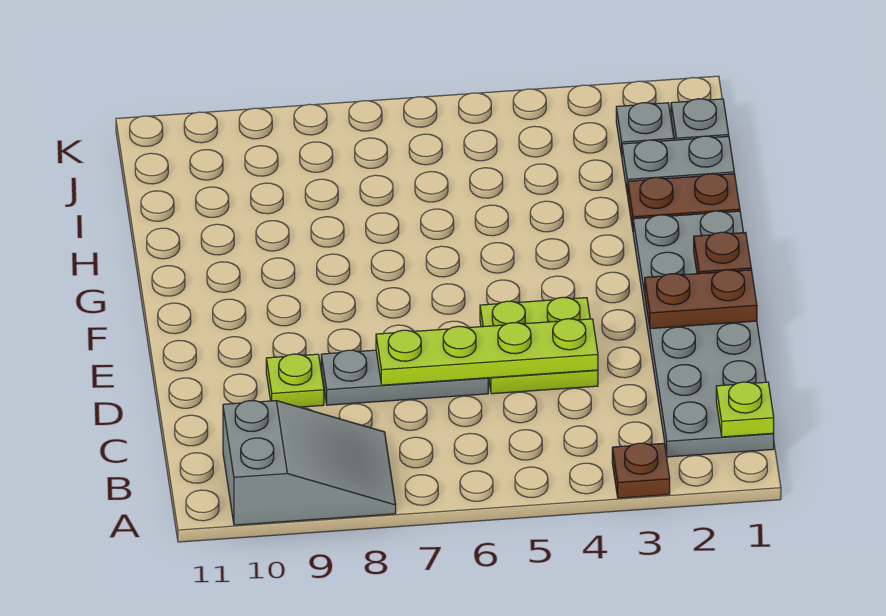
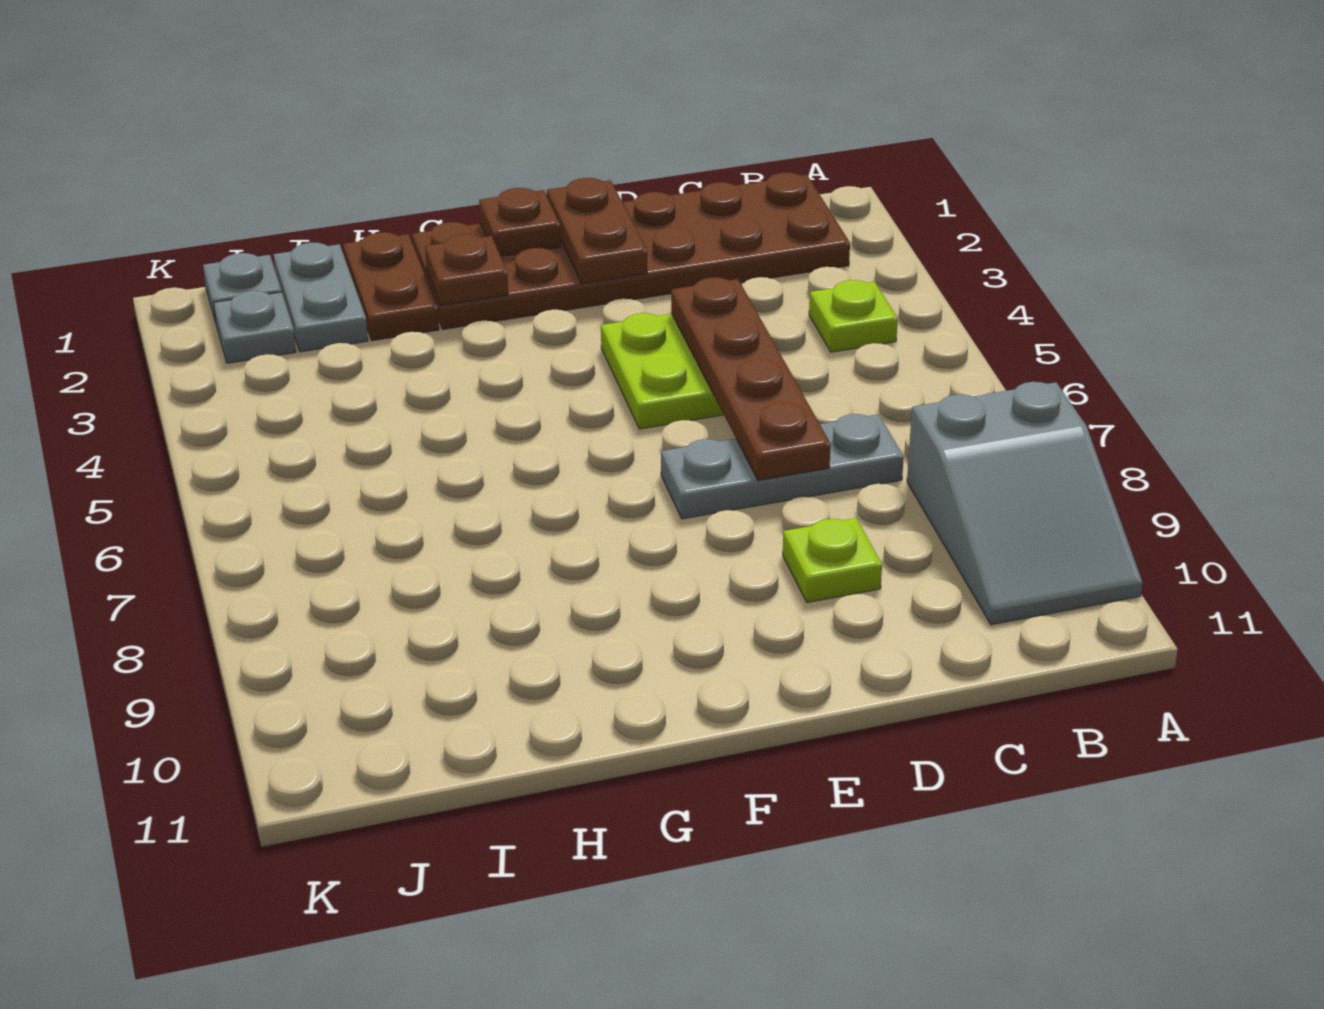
brown 1x1 plate [612,443,670,498] -> brown 1x1 plate moved to [425,234,508,305]
grey 2x3 slope [223,401,396,525] -> grey 2x3 slope turned to [907,382,1143,625]
grey 2x6 plate [633,211,774,457] -> brown 2x6 plate [412,173,850,329]
lime 1x1 plate [716,382,774,437] -> lime 1x1 plate moved to [809,280,898,352]
lime 1x4 plate [376,319,598,385] -> brown 1x4 plate [671,277,831,481]
grey 1x3 plate [321,350,488,405] -> grey 1x3 plate turned to [661,414,904,519]

